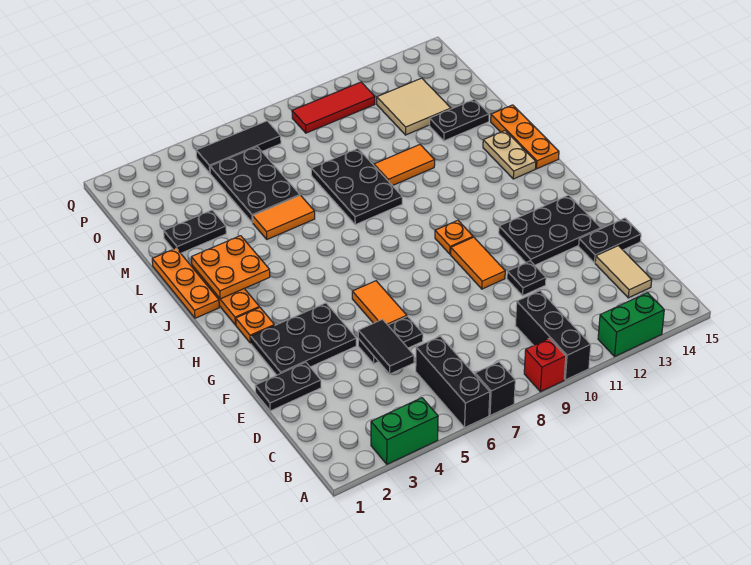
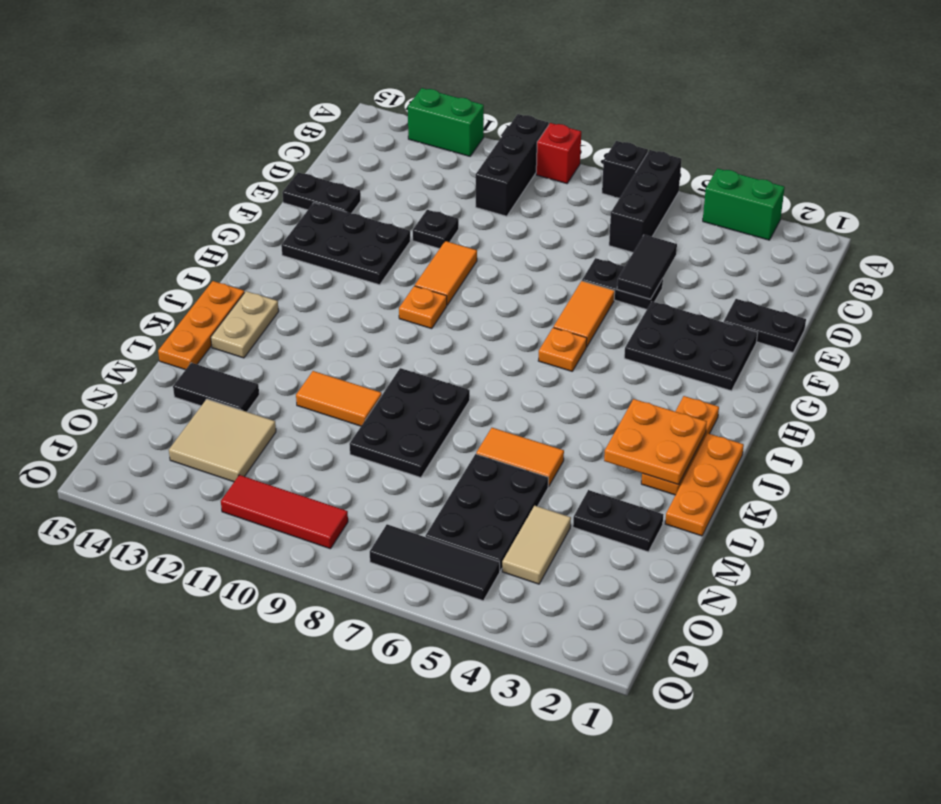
tan 1x2 tile [595,246,652,298] -> tan 1x2 tile moved to [502,506,571,584]
orange 1x1 plate [236,307,275,343] -> orange 1x1 plate moved to [538,328,587,371]
black 1x2 plate [429,99,489,141] -> black 1x2 tile [173,363,259,412]

